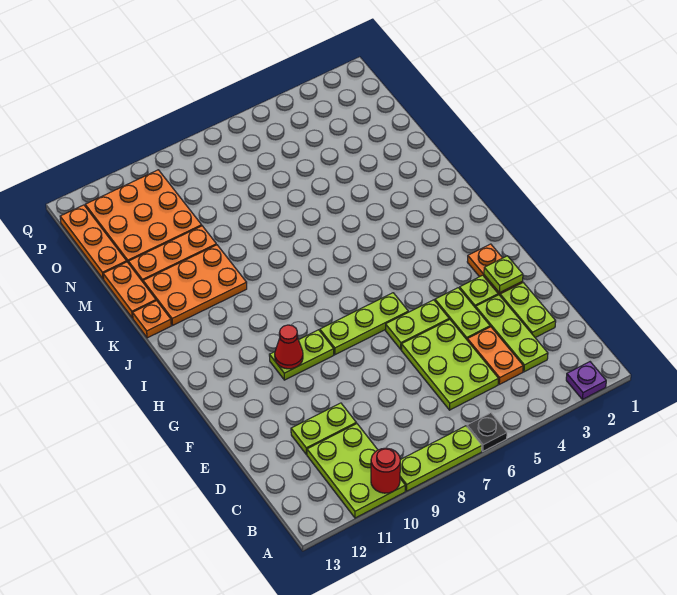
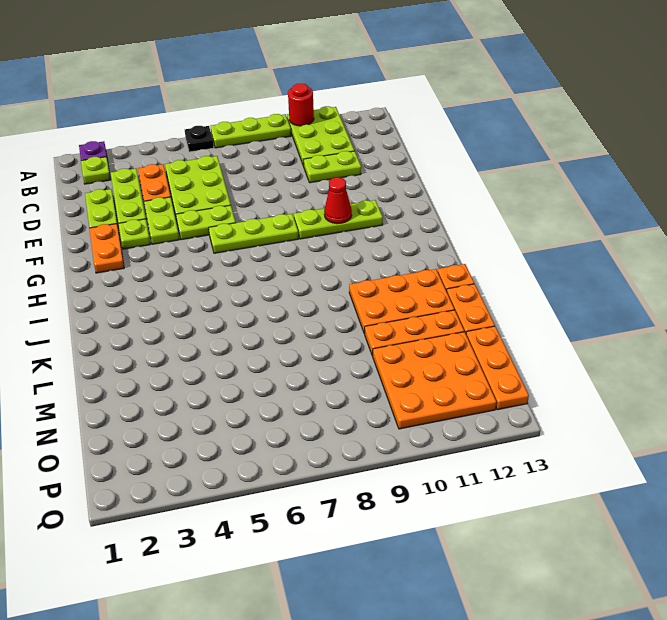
lime 1x1 plate [484,256,523,293] -> lime 1x1 plate moved to [81,157,111,184]
lime 1x2 plate [269,330,334,380] -> lime 1x3 plate [294,200,383,239]

